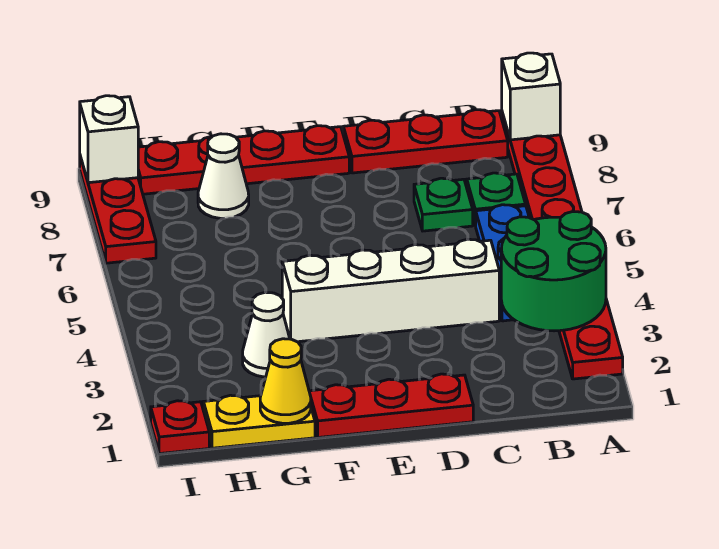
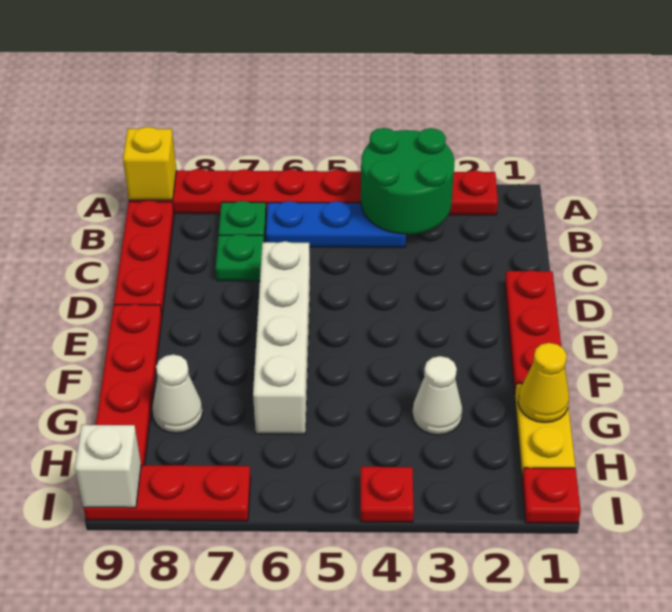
white 1x1 brick [502,53,560,140] -> yellow 1x1 brick [123,127,176,200]
white 1x4 brick [282,239,499,342] -> white 1x4 brick moved to [253,241,310,434]
none -> red 1x1 plate [361,467,414,522]

